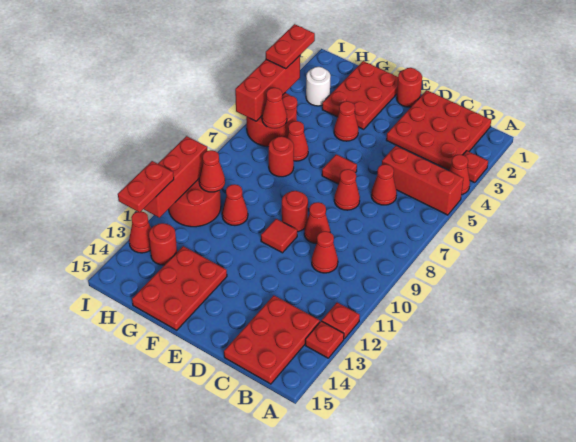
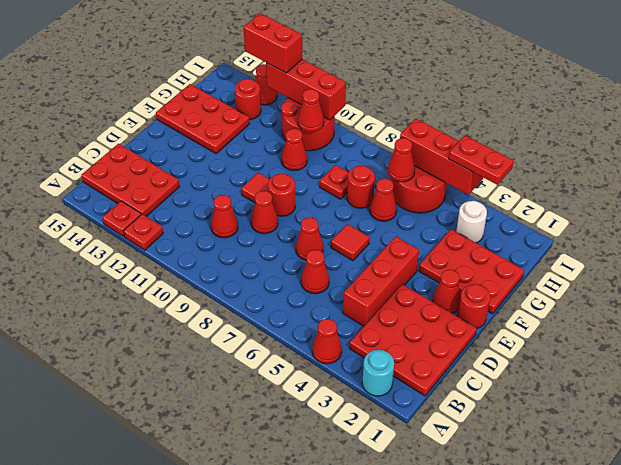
none -> cyan 1x1 round brick [362,350,394,396]
red 1x1 plate [463,151,488,183] -> red 1x1 plate moved to [320,165,349,199]
red 1x3 brick [382,146,463,215] -> red 1x3 brick moved to [343,237,419,326]
red 1x1 cone [334,101,359,141] -> red 1x1 cone moved to [432,270,461,313]
red 1x2 plate [118,161,174,212] -> red 1x2 brick [244,13,302,73]

